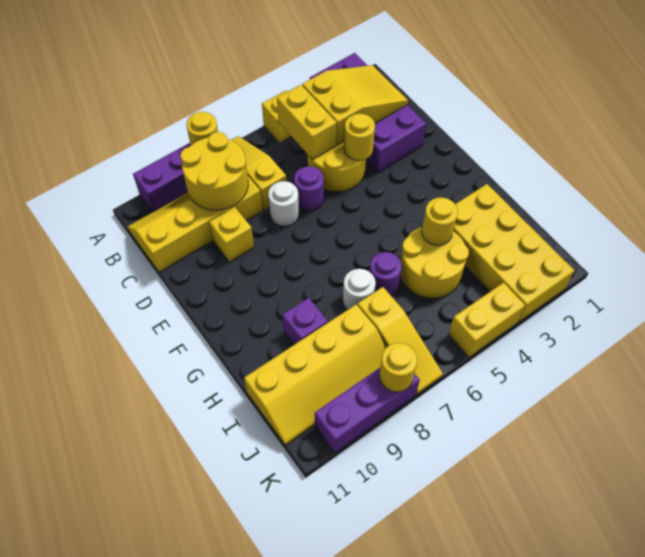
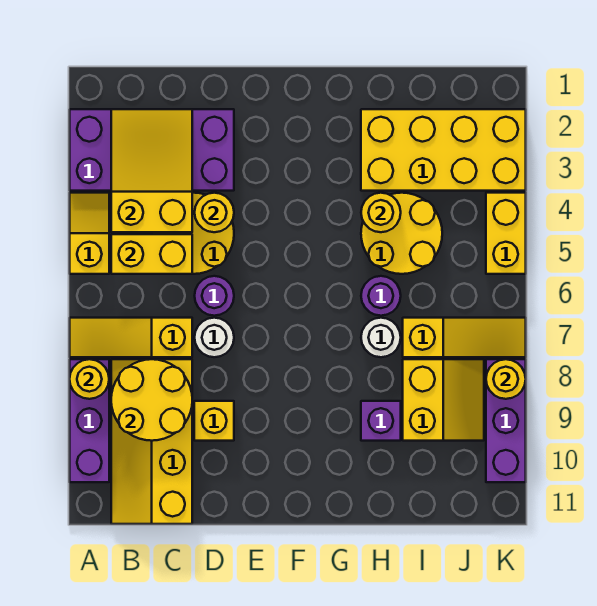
yellow 2x4 slope [244,305,386,445] -> yellow 2x2 slope [403,359,484,441]

